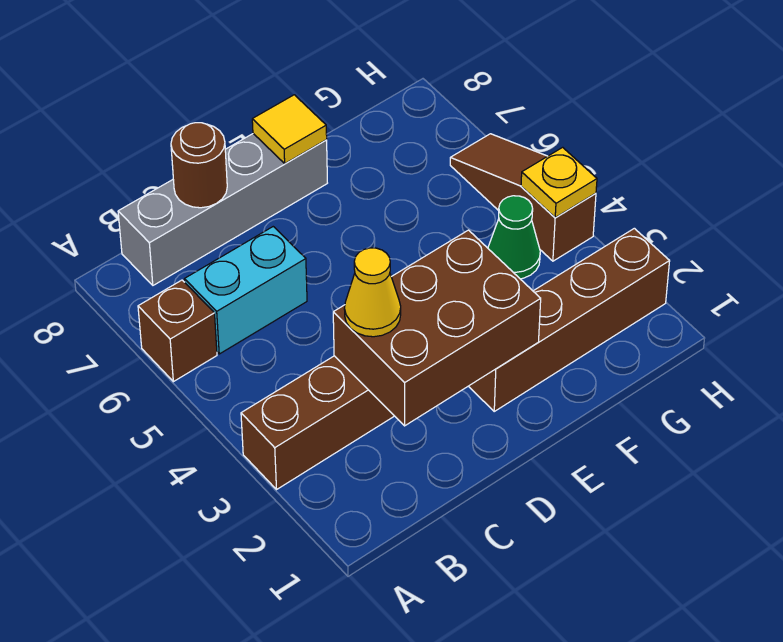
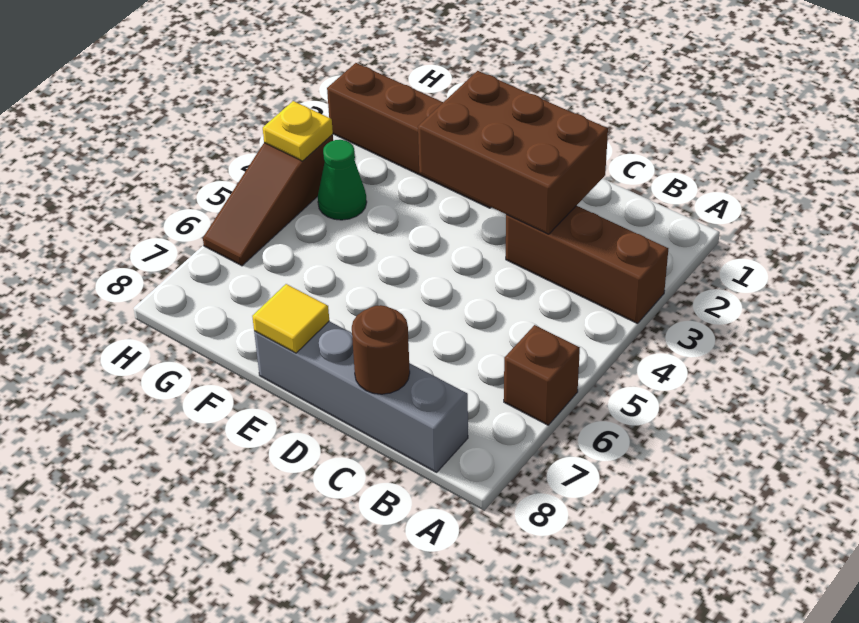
cyan 1x2 brick [184,227,307,354] -> none
yellow 1x1 cone [344,248,401,337] -> none

